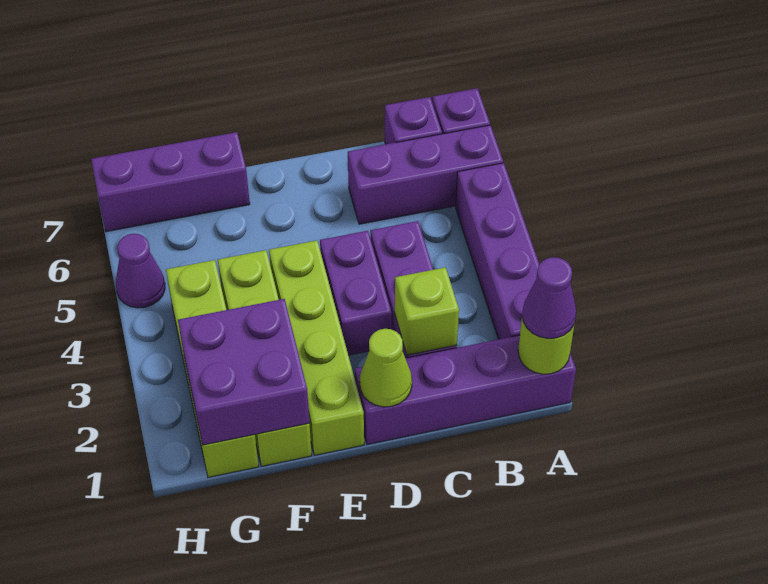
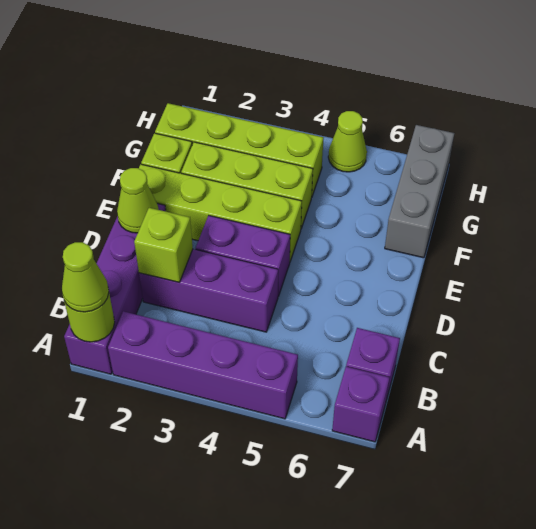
purple 1x1 cone [522,257,576,339] -> lime 1x1 cone [62,242,109,312]
purple 1x3 brick [348,125,503,224] -> none
purple 2x2 brick [178,299,309,445] -> none
purple 1x3 brick [91,132,250,232] -> grey 1x3 brick [385,125,454,258]
purple 1x1 cone [116,234,165,308] -> lime 1x1 cone [328,111,367,172]

